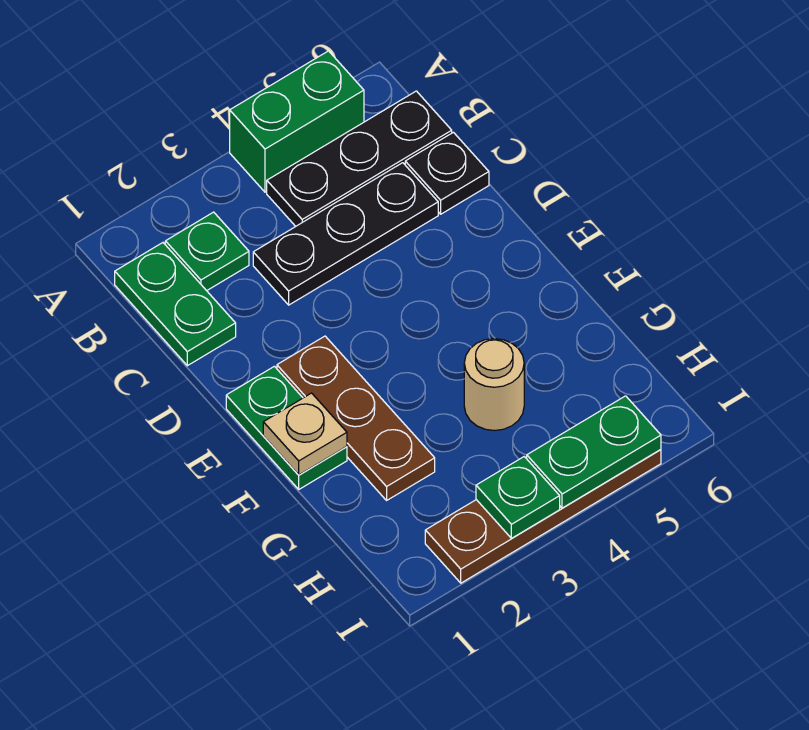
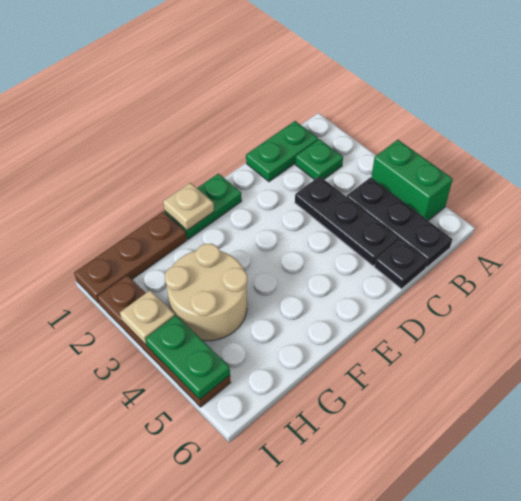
brown 1x3 plate [277,336,435,500] -> brown 1x3 plate moved to [74,212,187,303]
tan 1x1 round brick [464,339,524,431] -> tan 2x2 round brick [165,244,247,341]
green 1x1 plate [476,457,560,538] -> tan 1x1 plate [120,290,175,345]

